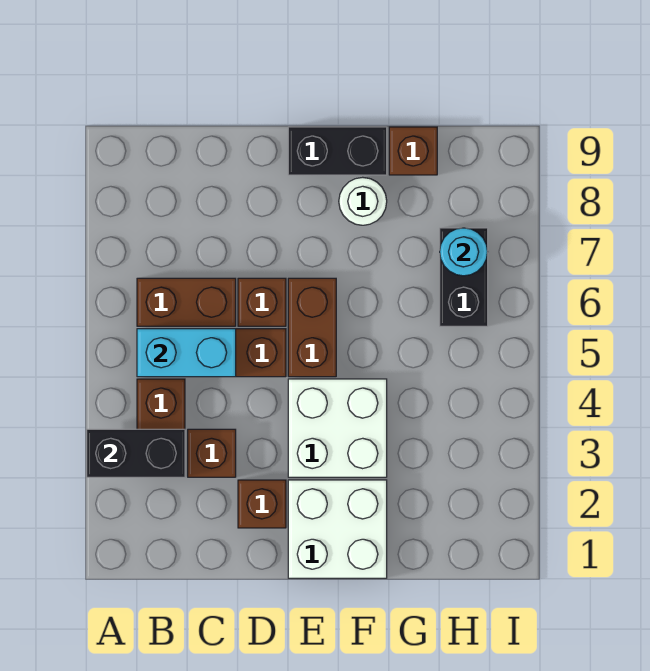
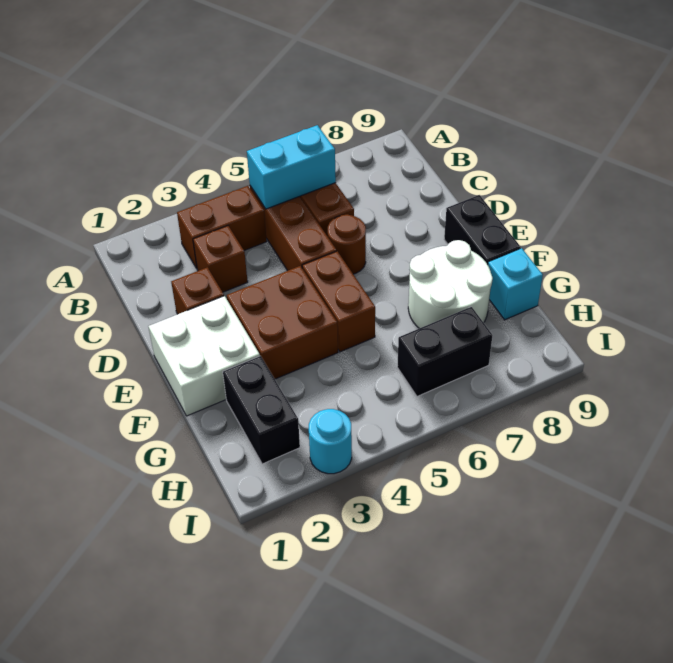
black 1x2 brick [87,429,185,477] -> black 1x2 brick moved to [223,356,300,464]
cyan 1x2 brick [137,329,236,377] -> cyan 1x2 brick turned to [247,125,336,209]
brown 1x1 brick [238,278,286,326] -> brown 1x1 round brick [328,214,366,274]
white 2x2 brick [288,379,387,477] -> brown 2x2 brick [227,266,338,379]
brown 1x2 brick [288,278,336,377] -> brown 1x2 brick turned to [302,251,375,352]
white 1x1 round brick [339,177,387,225] -> white 2x2 round brick [408,240,493,328]
brown 1x1 brick [389,127,437,175] -> cyan 1x1 brick [488,248,543,320]
cyan 1x1 round brick [440,228,488,276] -> cyan 1x1 round brick moved to [309,409,352,474]

